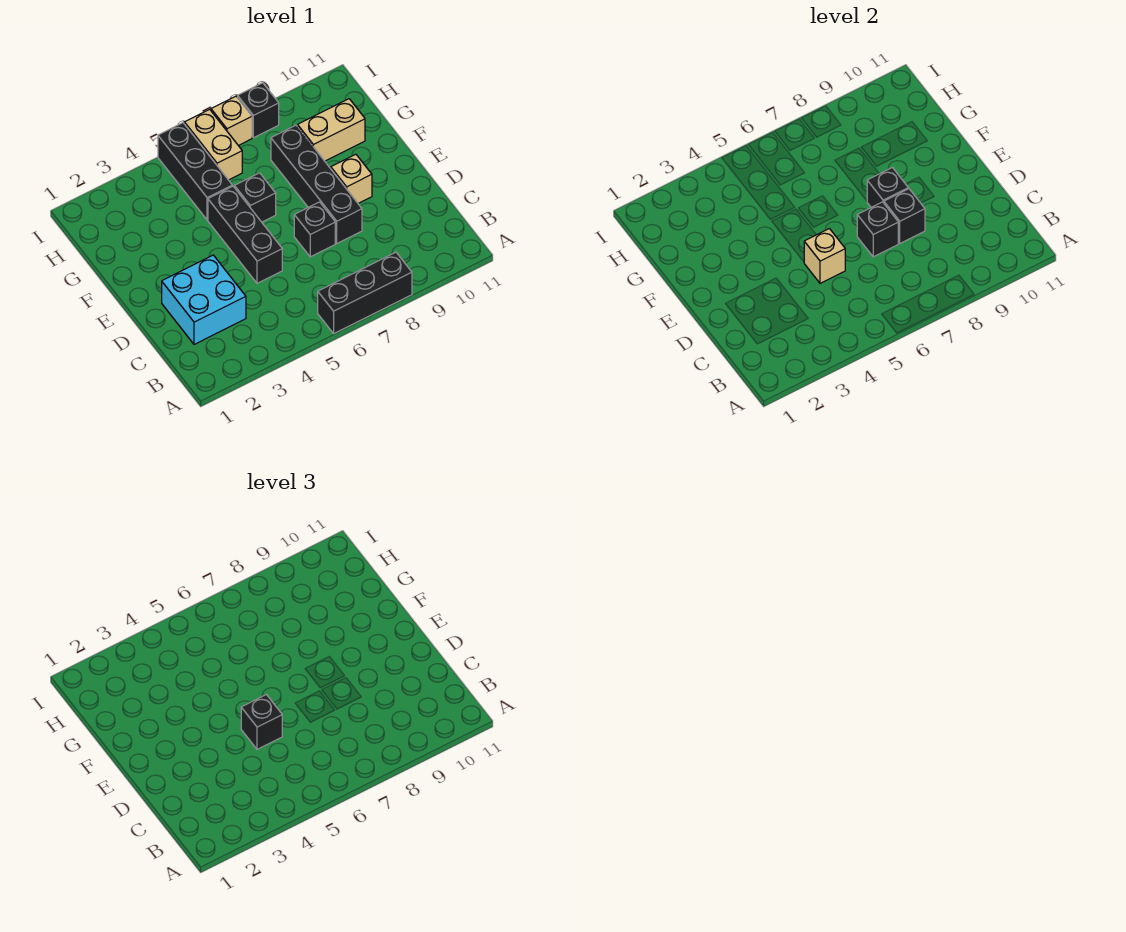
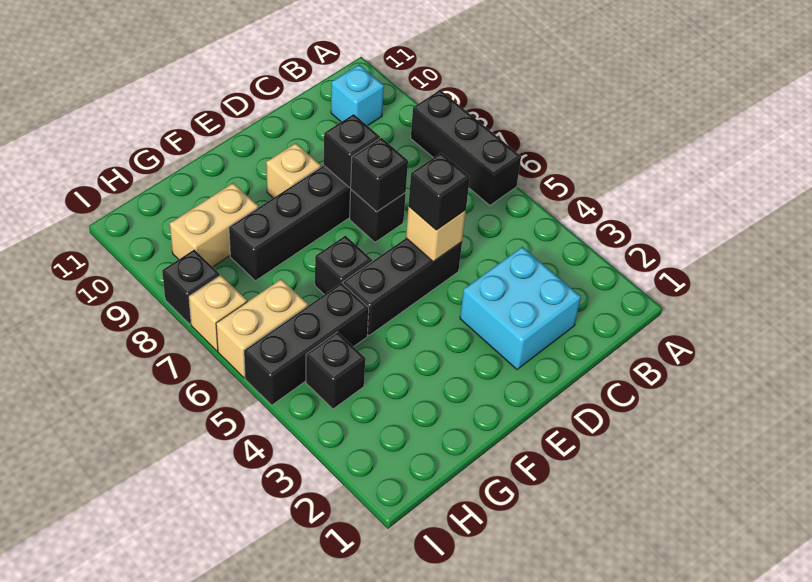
none -> cyan 1x1 brick [331,65,384,126]
black 1x1 brick [867,168,908,207] -> black 1x1 brick moved to [306,332,365,409]
tan 1x2 brick [297,99,365,161] -> tan 1x2 brick turned to [170,183,258,267]

